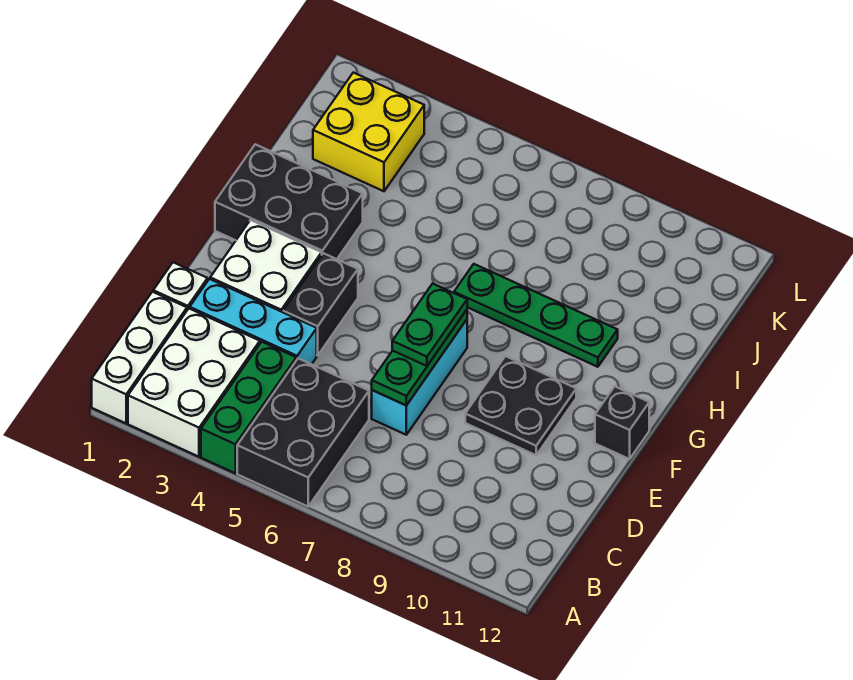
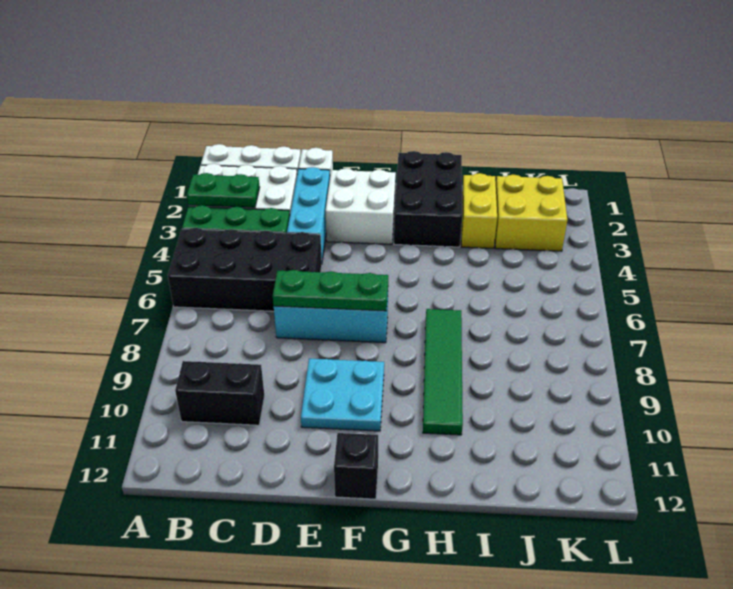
black 2x3 brick [237,358,369,506] -> black 2x4 brick [168,228,322,311]
black 1x2 brick [283,253,358,355] -> black 1x2 brick moved to [175,361,264,425]
green 1x2 plate [392,284,467,366] -> green 1x2 plate moved to [187,173,260,208]
black 2x2 plate [465,356,576,455] -> cyan 2x2 plate [301,359,384,431]
green 1x4 plate [454,264,618,367] -> green 1x4 tile [423,309,463,435]
none -> yellow 1x2 brick [461,173,497,248]

